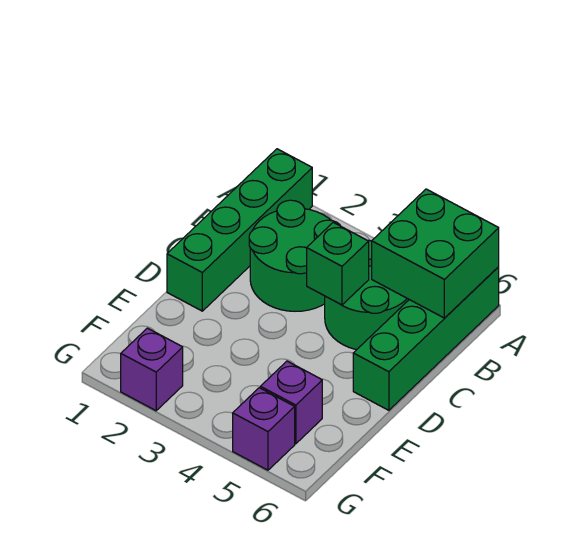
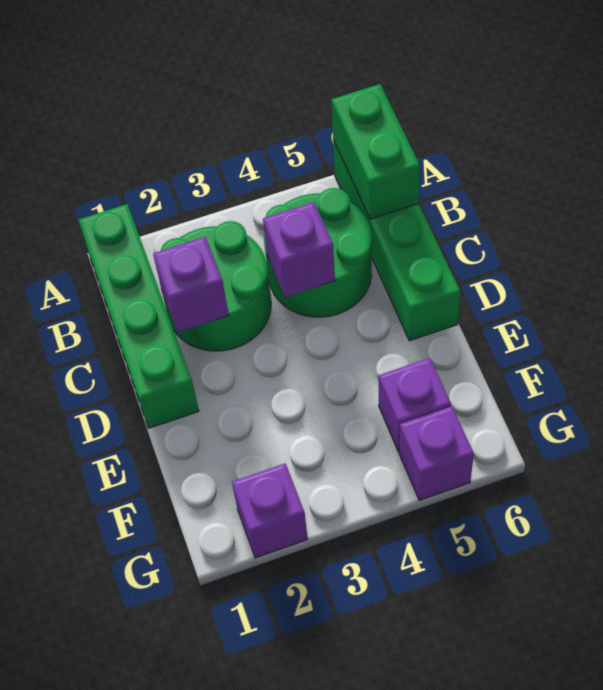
green 2x2 brick [372,189,499,318] -> green 1x2 brick [331,84,420,219]
none -> purple 1x1 brick [153,237,229,332]
green 1x1 brick [307,222,369,305] -> purple 1x1 brick [263,202,335,297]

